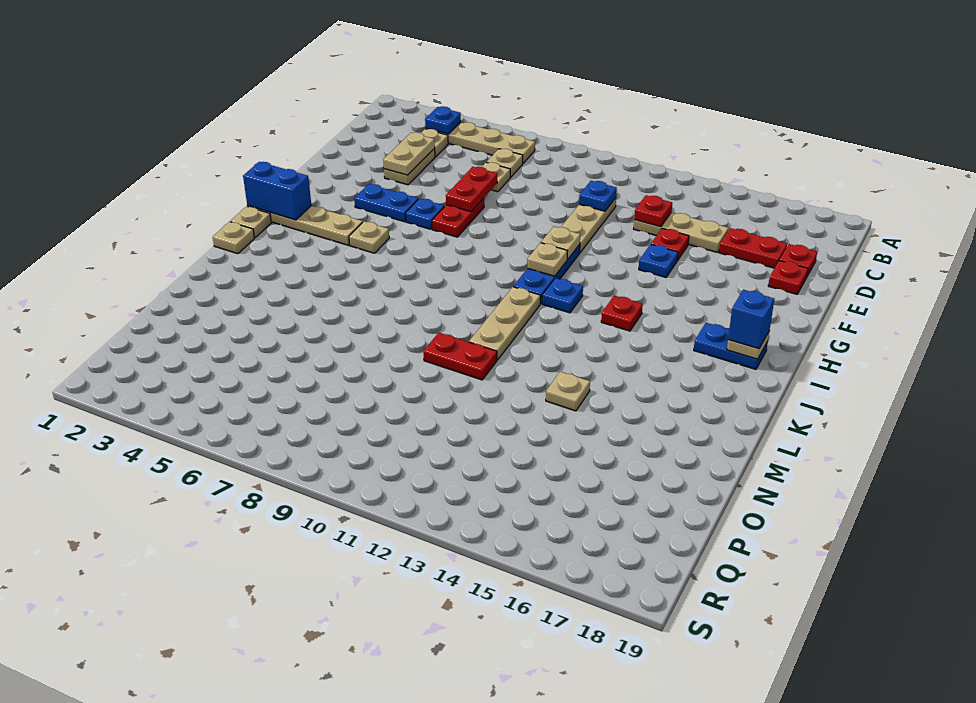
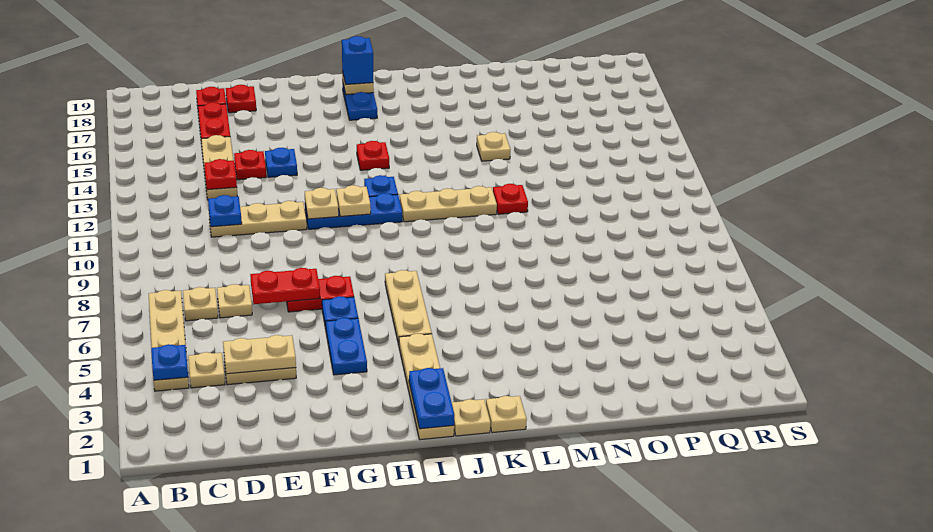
blue 1x2 brick [243,162,311,220] -> blue 1x2 plate [409,368,454,429]
tan 1x1 plate [349,221,389,253] -> tan 1x3 plate [385,270,432,345]
red 1x2 plate [423,333,497,380] -> red 1x1 plate [493,184,528,214]

